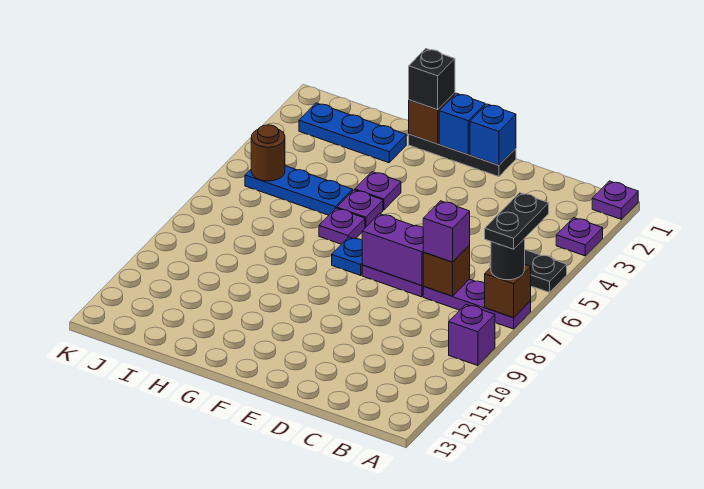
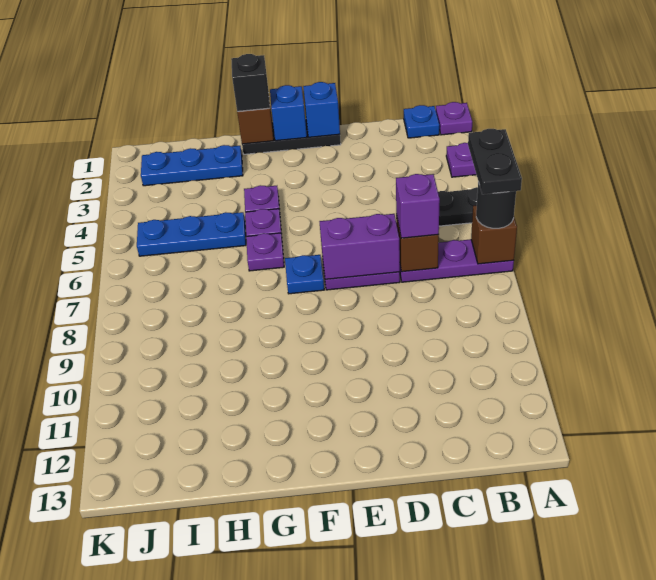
purple 1x1 brick [449,305,495,366] -> none
none -> blue 1x1 plate [404,105,439,138]
brown 1x1 round brick [251,125,285,181] -> none

